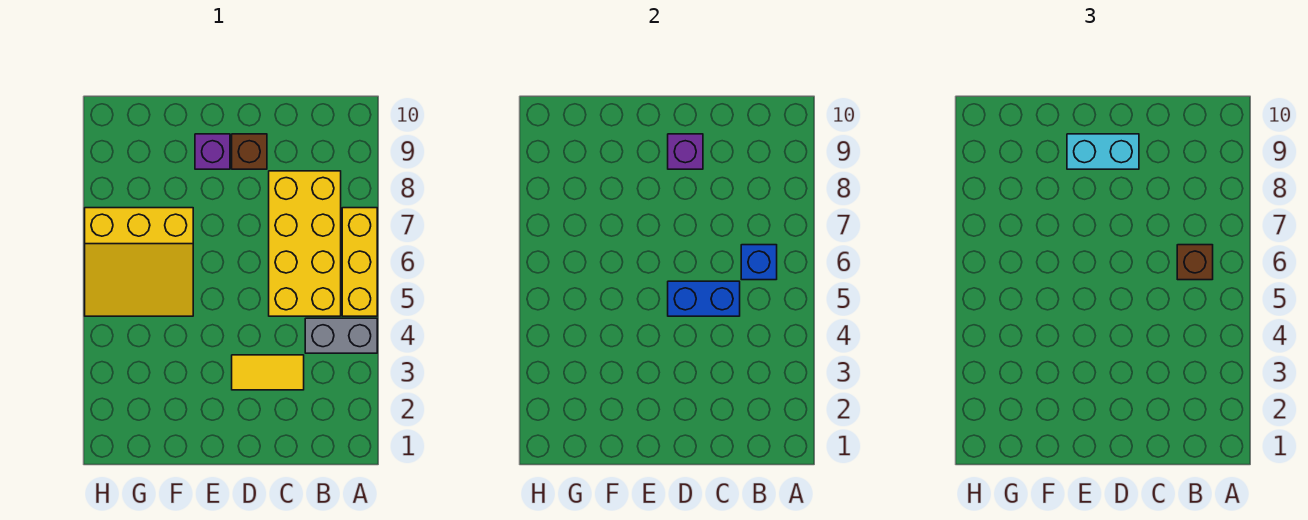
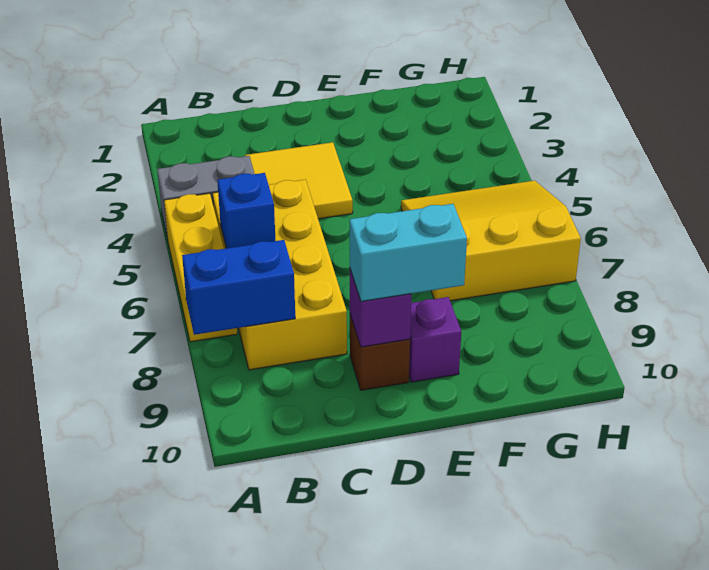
brown 1x1 brick [1177,245,1213,280] -> none
yellow 1x2 tile [232,355,304,390] -> yellow 2x2 tile [245,142,353,219]
blue 1x2 brick [668,281,740,316] -> blue 1x2 brick moved to [182,240,295,335]

